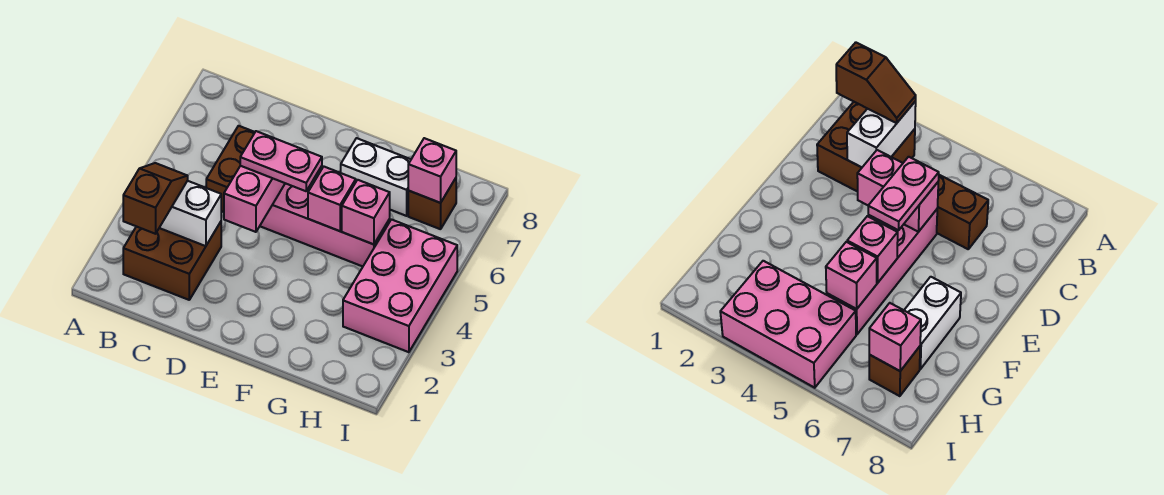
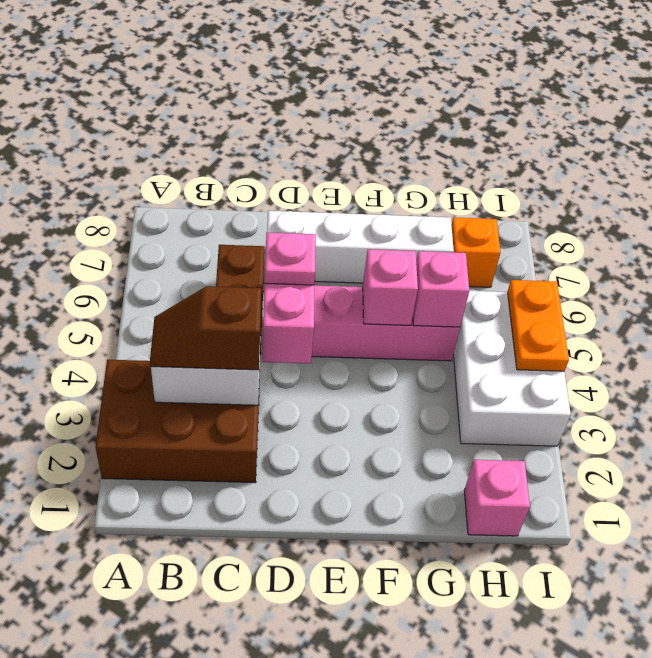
brown 2x2 brick [123,222,221,300] -> brown 2x3 brick [96,360,260,483]
brown 1x2 slope [123,163,188,234] -> brown 1x2 slope turned to [150,286,261,370]
pink 1x2 plate [240,131,322,191] -> pink 1x1 plate [265,233,316,285]
white 1x2 brick [341,138,411,216] -> white 1x4 brick [267,211,454,283]
pink 2x3 brick [343,219,457,352] -> white 2x3 brick [454,291,571,446]
brown 1x1 brick [408,178,456,229] -> orange 1x1 brick [451,217,501,287]
pink 1x1 brick [408,138,456,203] -> pink 1x1 brick moved to [464,460,530,536]
none -> orange 1x2 plate [508,280,569,371]

